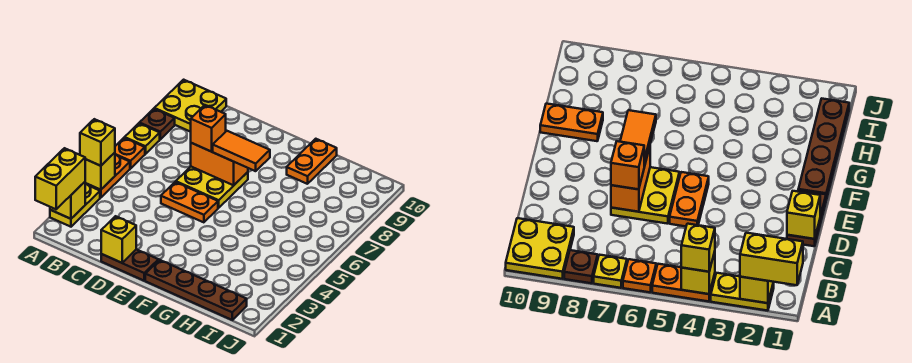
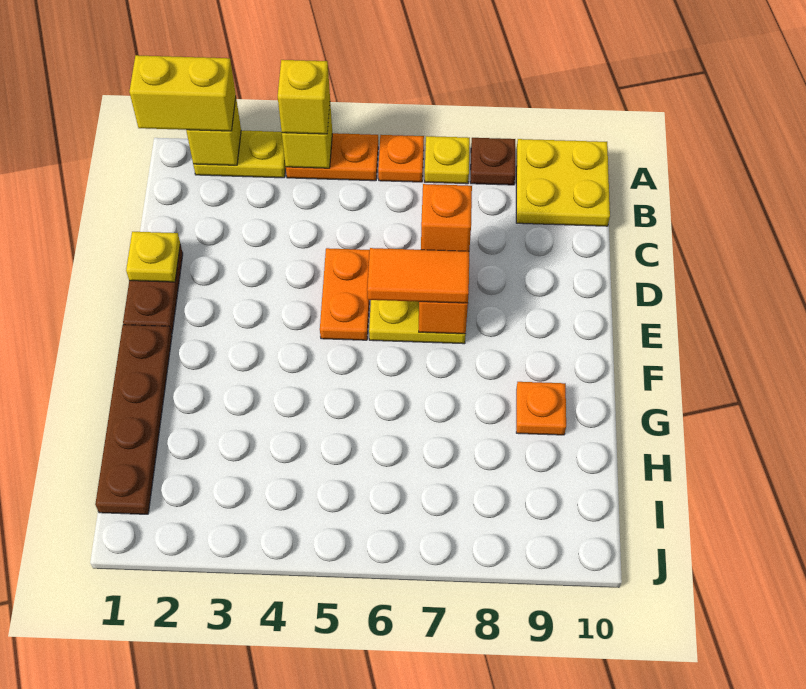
yellow 1x1 brick [101,216,136,263] -> yellow 1x1 plate [126,232,180,282]
orange 1x2 tile [213,131,270,171] -> orange 1x2 tile turned to [367,248,469,303]
orange 1x2 plate [287,139,337,184] -> orange 1x1 plate [516,382,566,435]

